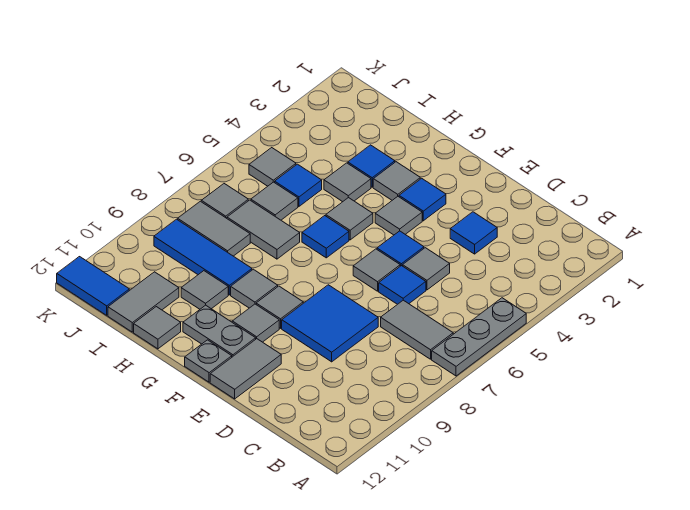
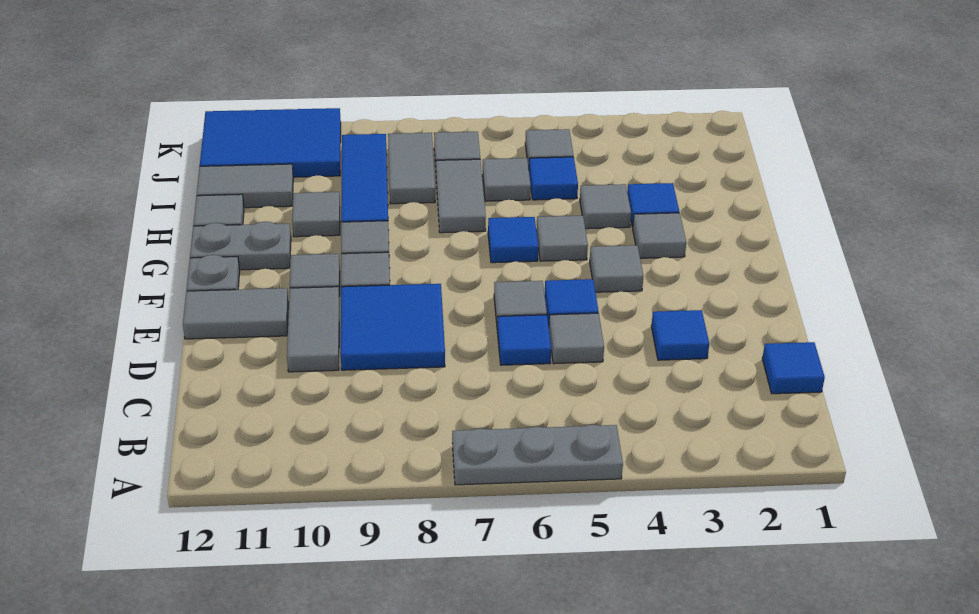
grey 1x2 tile [381,300,453,359] -> grey 1x2 tile moved to [287,287,339,372]
blue 1x1 tile [399,178,446,221] -> blue 1x1 tile moved to [762,342,825,394]
grey 1x2 plate [183,305,256,357] -> grey 1x2 plate turned to [190,222,291,270]
blue 1x2 tile [57,257,129,315] -> blue 2x3 tile [200,108,341,177]

